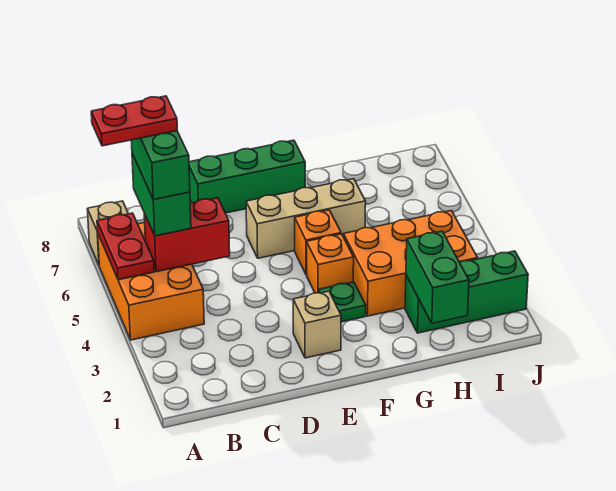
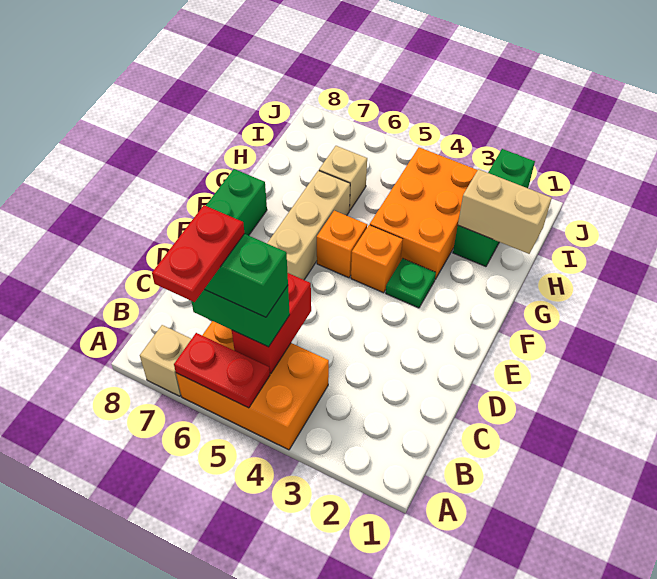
tan 1x1 brick [293,291,341,358] -> tan 1x1 brick moved to [319,146,367,210]
green 1x2 brick [406,231,469,323] -> tan 1x2 brick [458,169,552,254]

